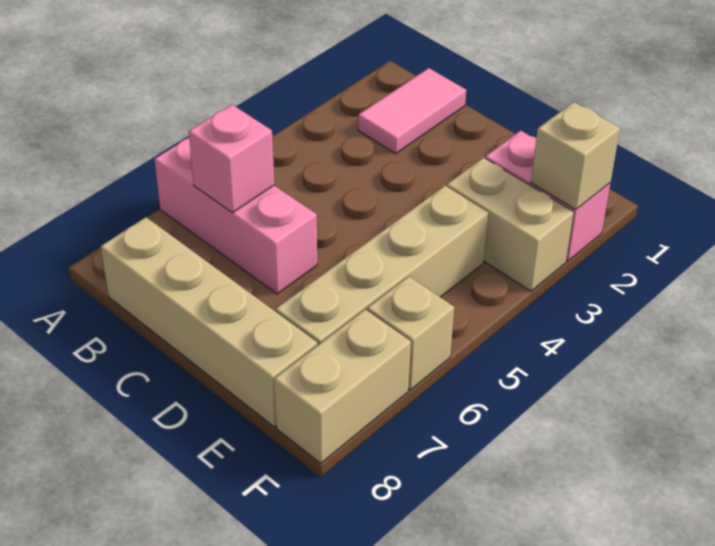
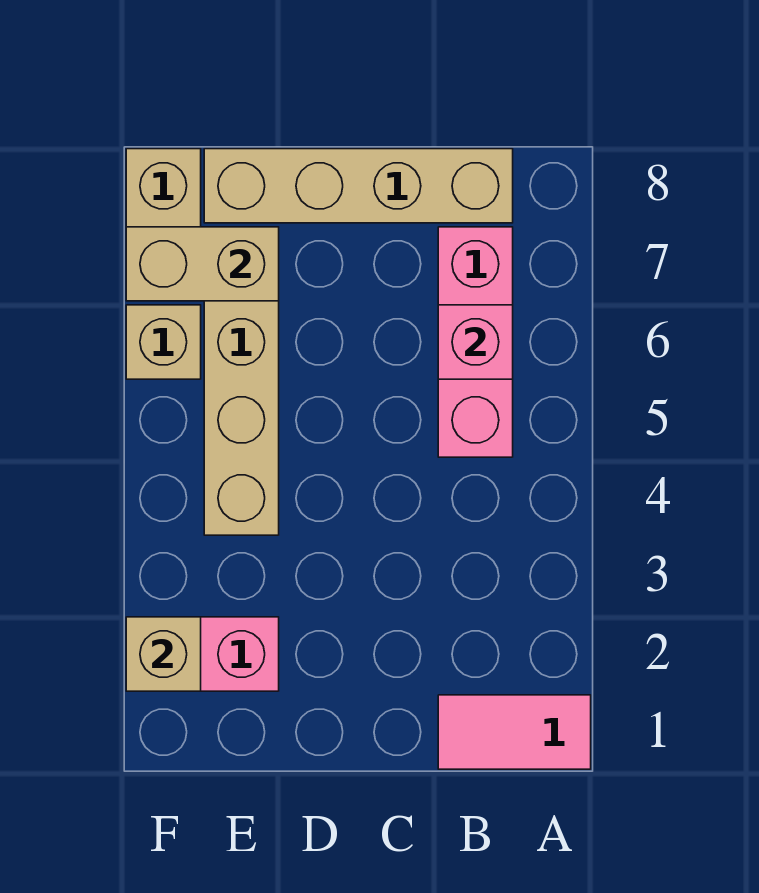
pink 1x3 brick [155,138,317,294] -> pink 1x3 brick turned to [438,227,513,457]
pink 1x2 tile [358,68,466,154] -> pink 1x2 tile turned to [438,695,591,769]
tan 1x2 brick [447,158,574,291] -> tan 1x2 brick moved to [126,227,279,301]

